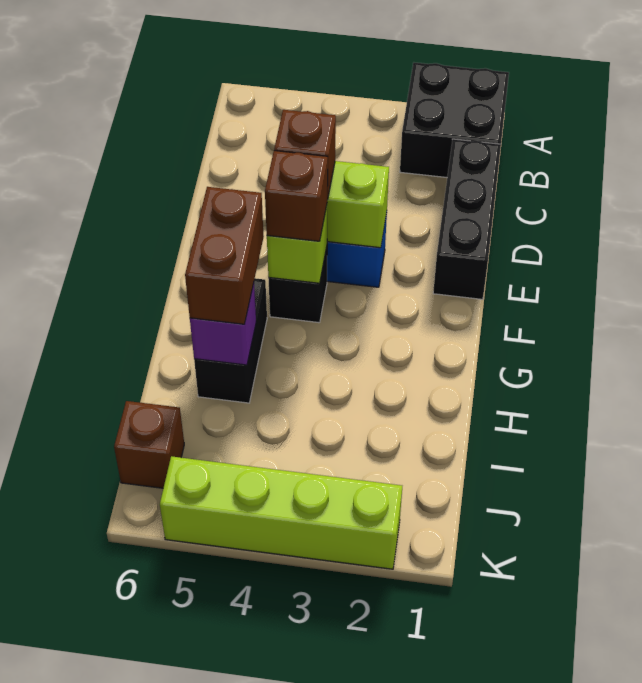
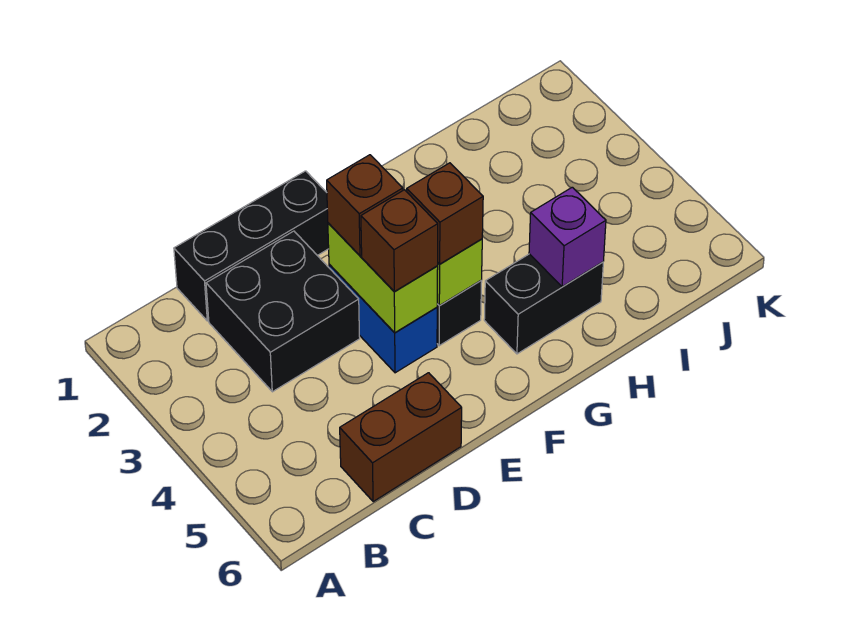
black 2x2 brick [400,63,509,177] -> black 2x2 brick moved to [206,231,360,392]
brown 1x2 brick [185,187,264,324] -> brown 1x2 brick moved to [340,373,462,502]
brown 1x1 brick [114,401,184,488] -> brown 1x1 brick moved to [327,155,403,256]
lime 1x4 brick [160,456,402,569] -> none

